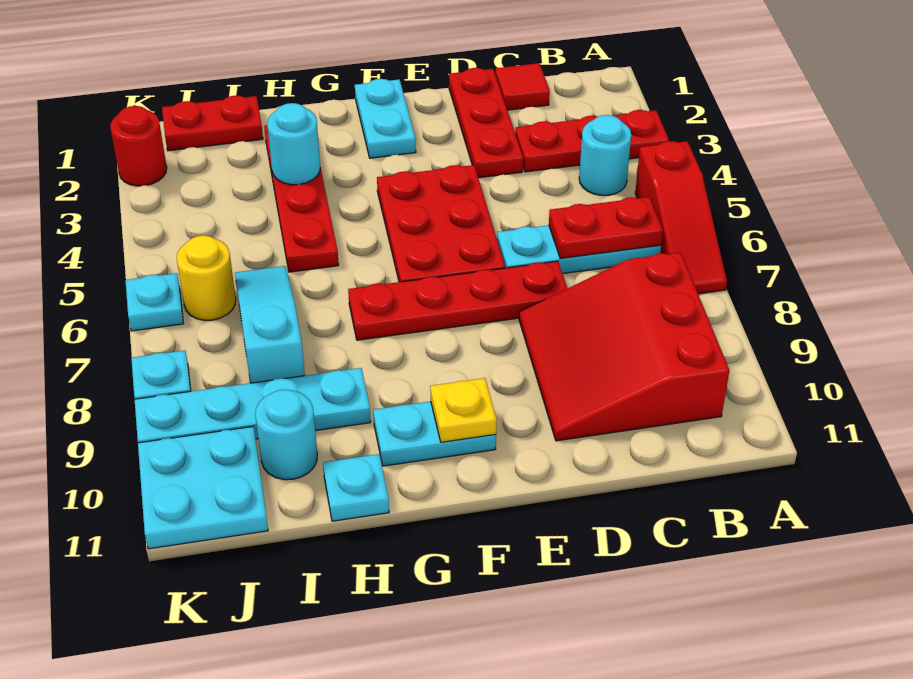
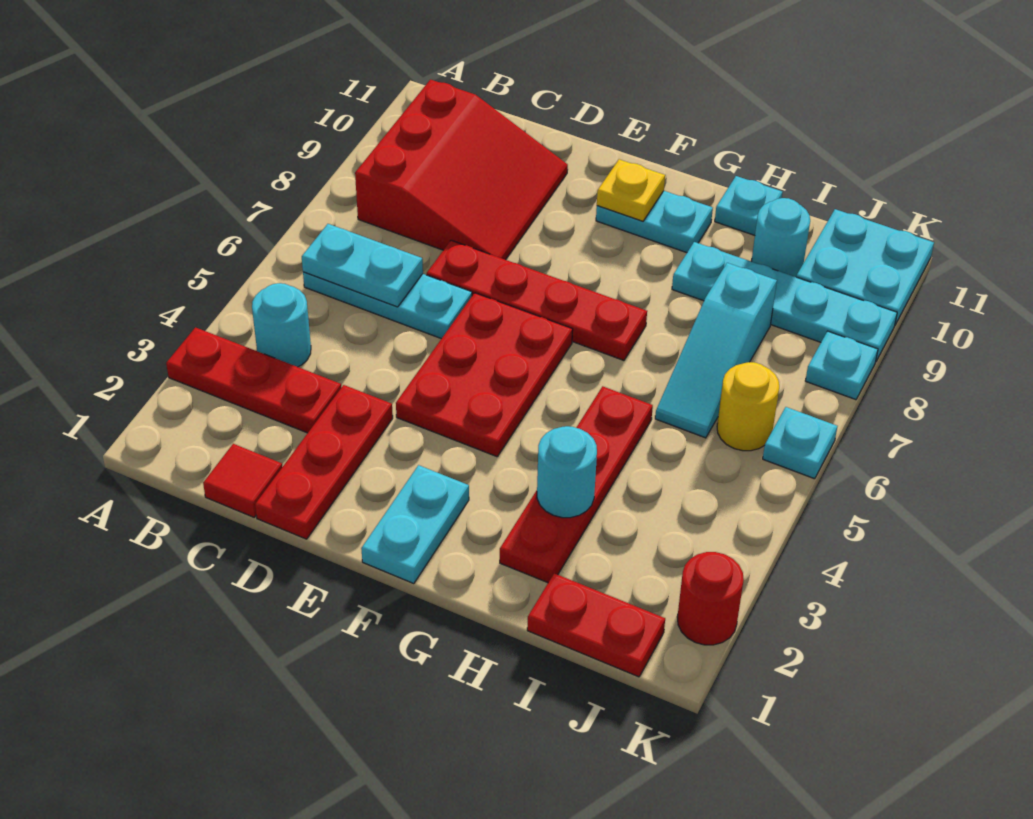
red 1x3 slope [635,141,727,294] -> none
red 1x2 plate [549,197,663,259] -> cyan 1x2 plate [302,224,423,307]

